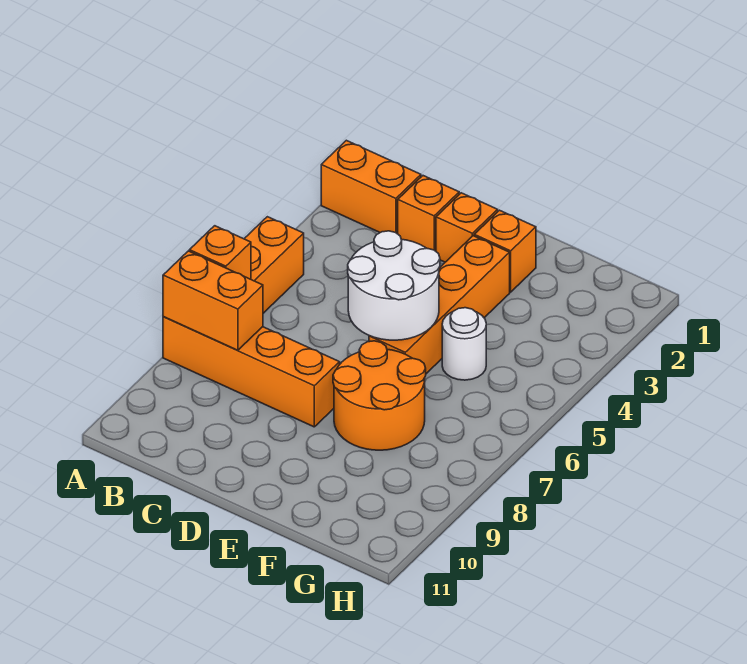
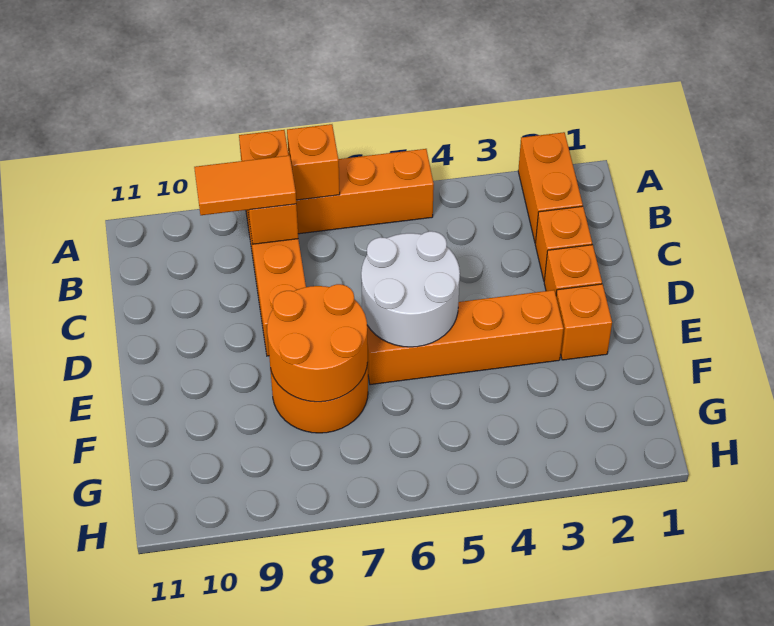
none -> orange 1x2 tile [194,155,296,215]
none -> orange 2x2 round brick [267,284,368,402]
white 1x1 round brick [442,308,486,380] -> none

